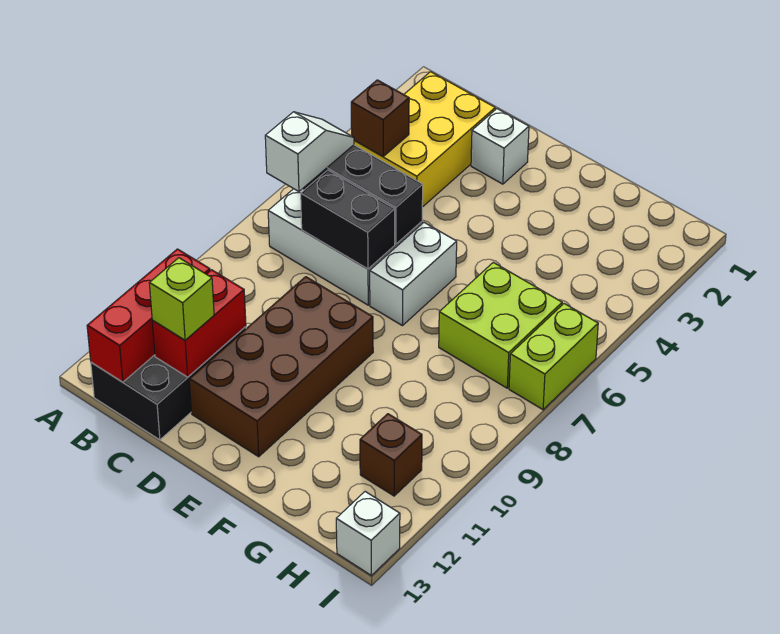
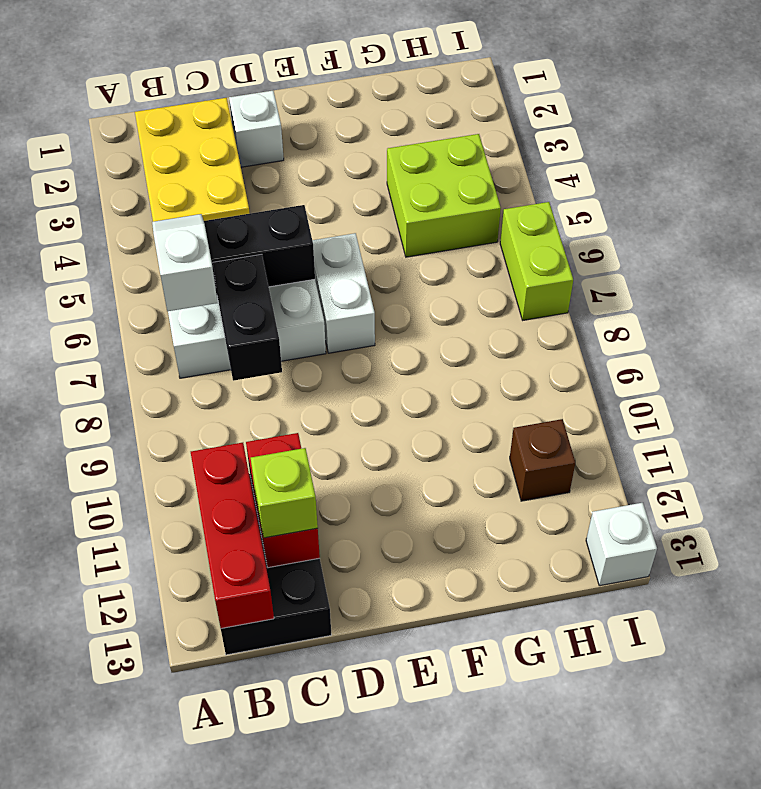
brown 1x1 brick [351,80,409,157] -> none
black 1x2 brick [301,170,395,269] -> black 1x2 brick turned to [213,254,282,381]
brown 2x4 brick [189,277,373,457] -> none
lime 2x2 brick [439,262,562,388] -> lime 2x2 brick moved to [387,134,501,257]

